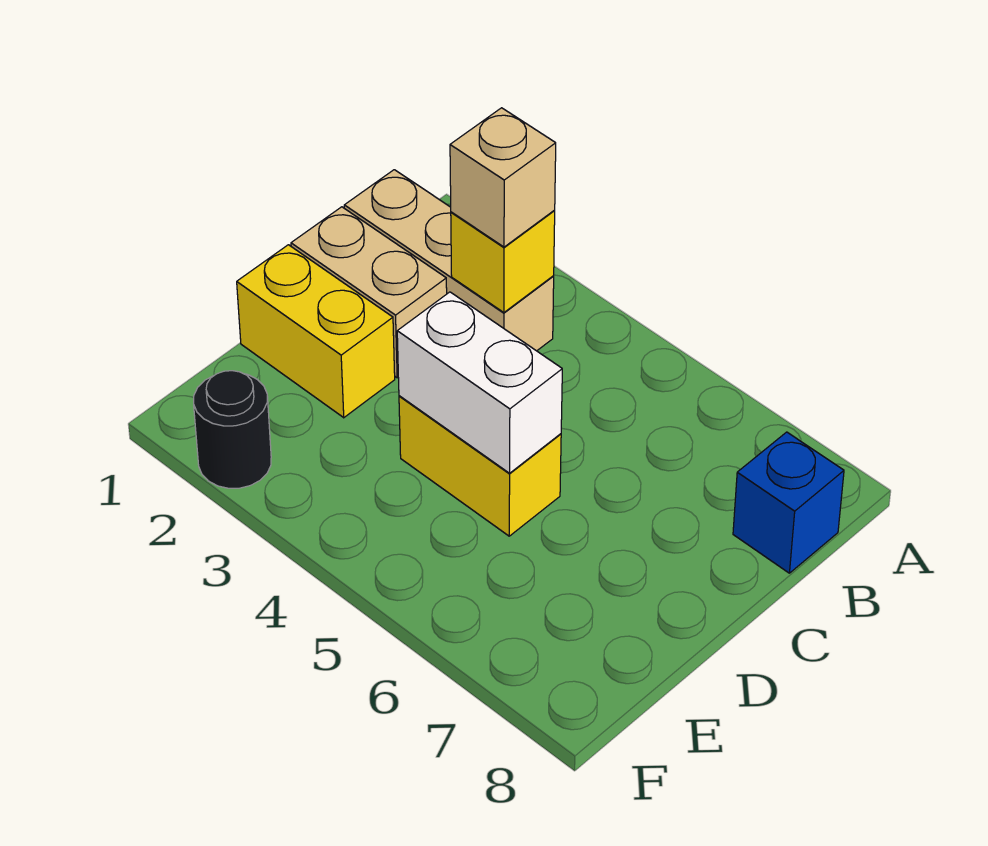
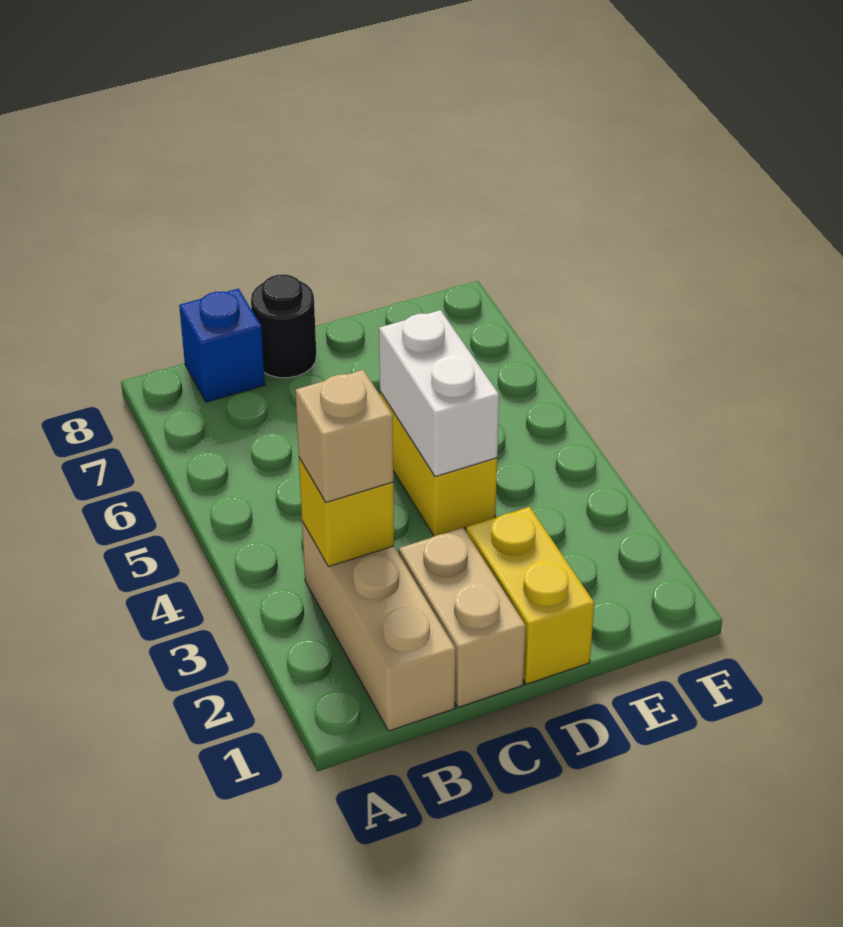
black 1x1 round brick [194,371,271,488] -> black 1x1 round brick moved to [251,274,316,378]

